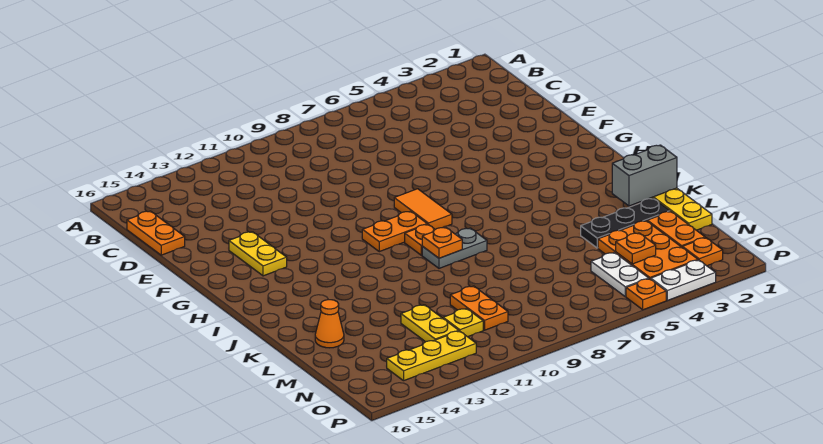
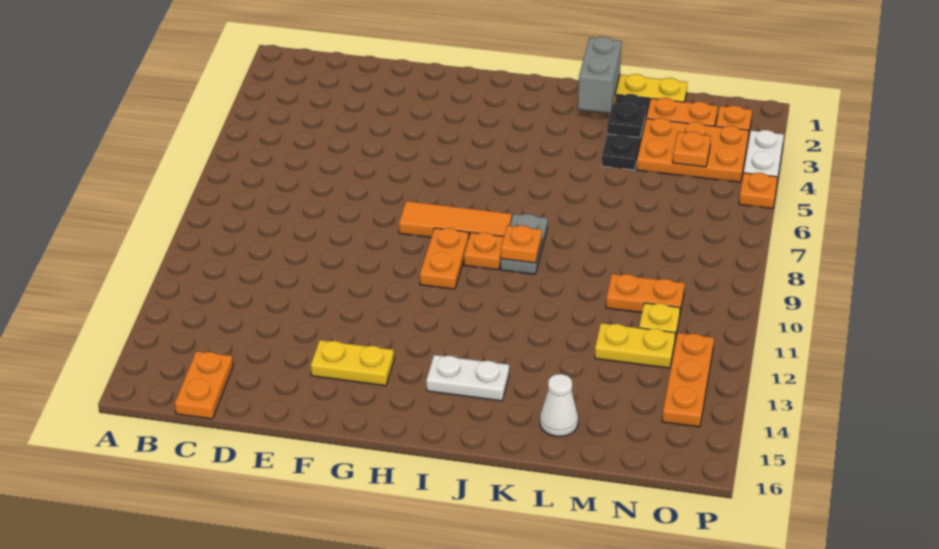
orange 1x2 plate [127,211,185,255] -> orange 1x2 plate turned to [175,351,233,419]
orange 1x2 tile [394,189,452,229] -> orange 1x3 tile [399,201,512,237]
none -> black 1x1 plate [607,103,645,138]
orange 1x1 cone [315,300,344,348] -> white 1x1 cone [540,374,578,436]
white 1x2 plate [591,253,649,297] -> white 1x2 plate moved to [426,355,509,401]
yellow 1x3 plate [387,331,476,381] -> orange 1x3 plate [662,333,714,427]

